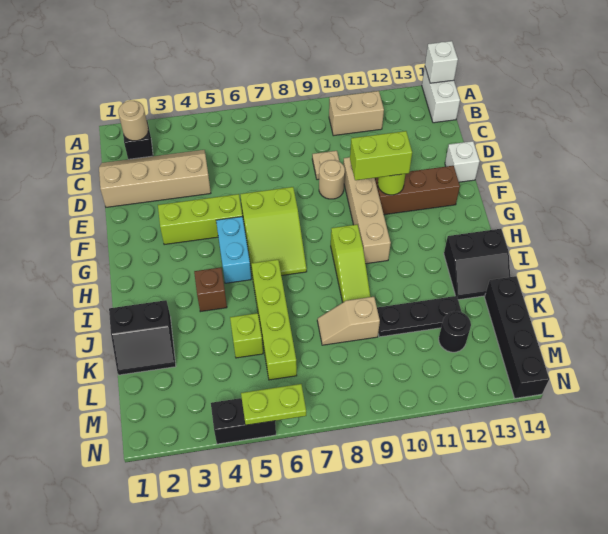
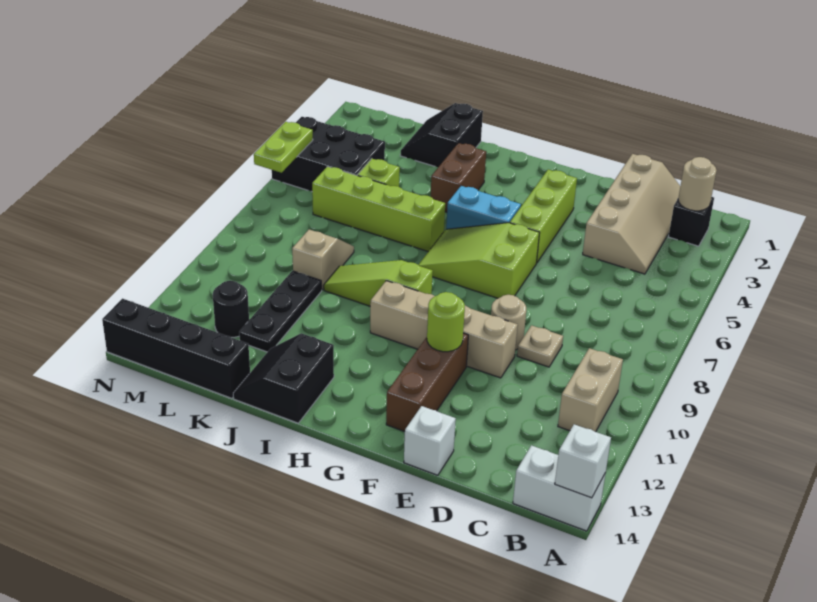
lime 1x2 brick [350,131,412,180] -> none
brown 1x1 brick [194,268,227,312] -> brown 1x2 brick [431,143,486,212]
black 1x2 brick [211,398,276,444] -> black 2x3 brick [272,117,385,192]

